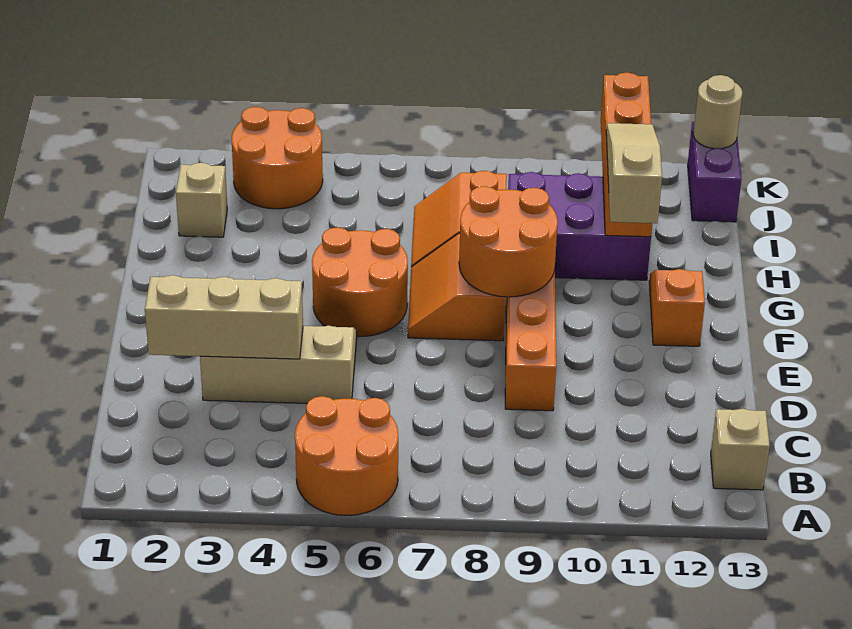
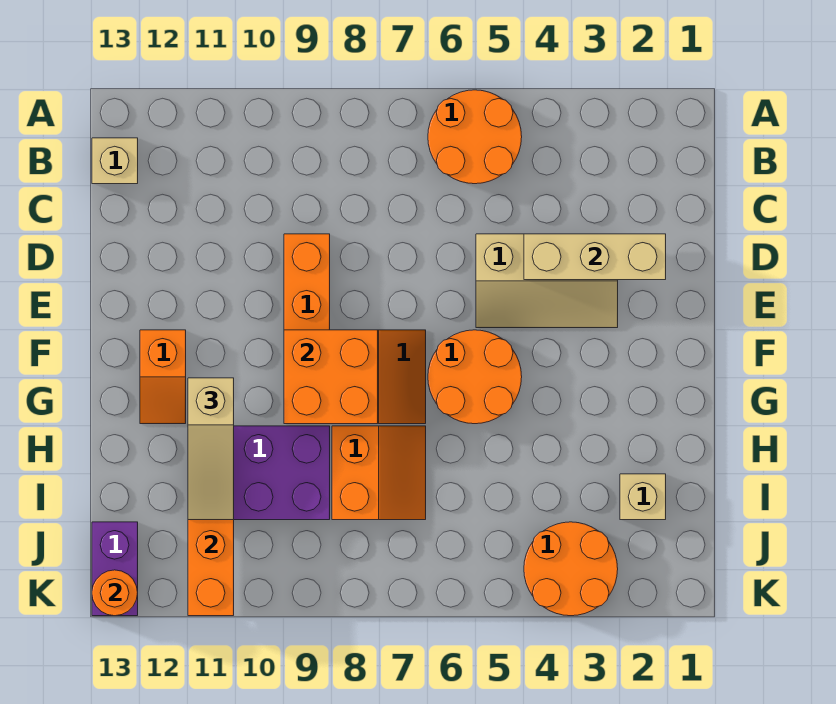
orange 2x2 round brick [459,186,558,297] -> orange 2x2 brick [284,330,378,424]
tan 1x1 round brick [693,75,743,149] -> orange 1x1 round brick [92,570,138,616]

